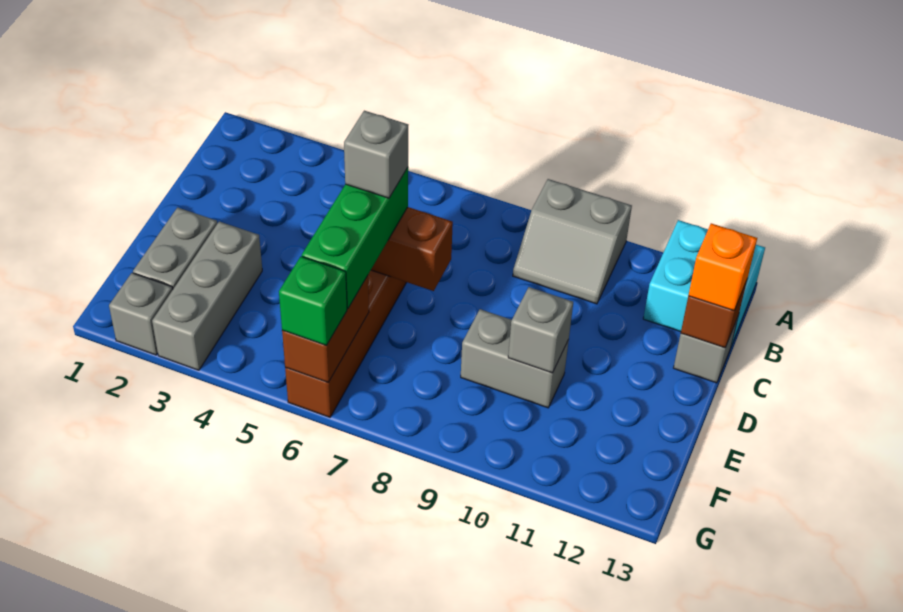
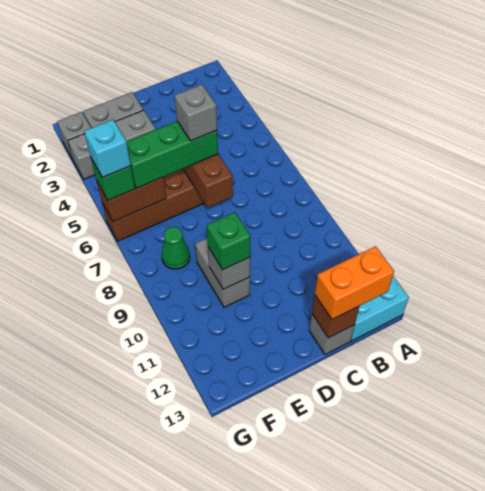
grey 2x2 slope [513,179,632,304] -> none
orange 1x1 brick [688,223,757,311] -> orange 1x2 brick [315,246,394,319]
none -> green 1x1 brick [207,212,251,270]
none -> green 1x1 cone [162,227,190,269]
none -> cyan 1x1 brick [84,120,131,178]

